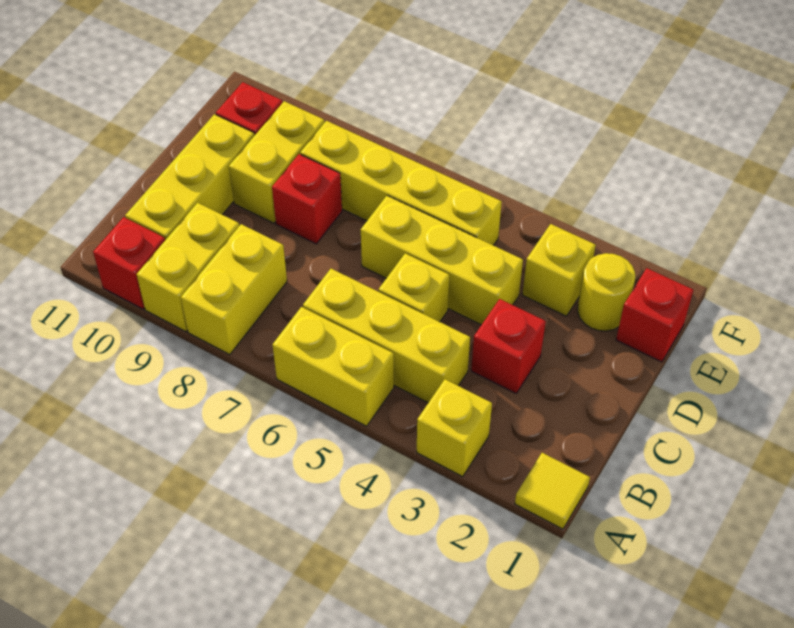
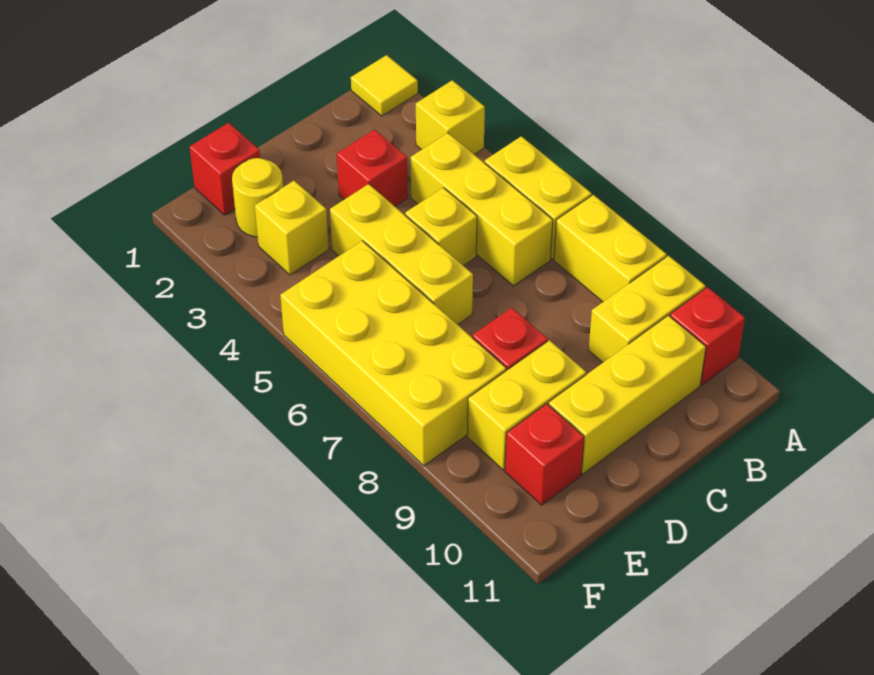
yellow 1x2 brick [181,224,287,355] -> yellow 1x2 brick turned to [554,195,667,302]
yellow 1x4 brick [300,121,502,245] -> yellow 2x4 brick [280,241,506,466]

